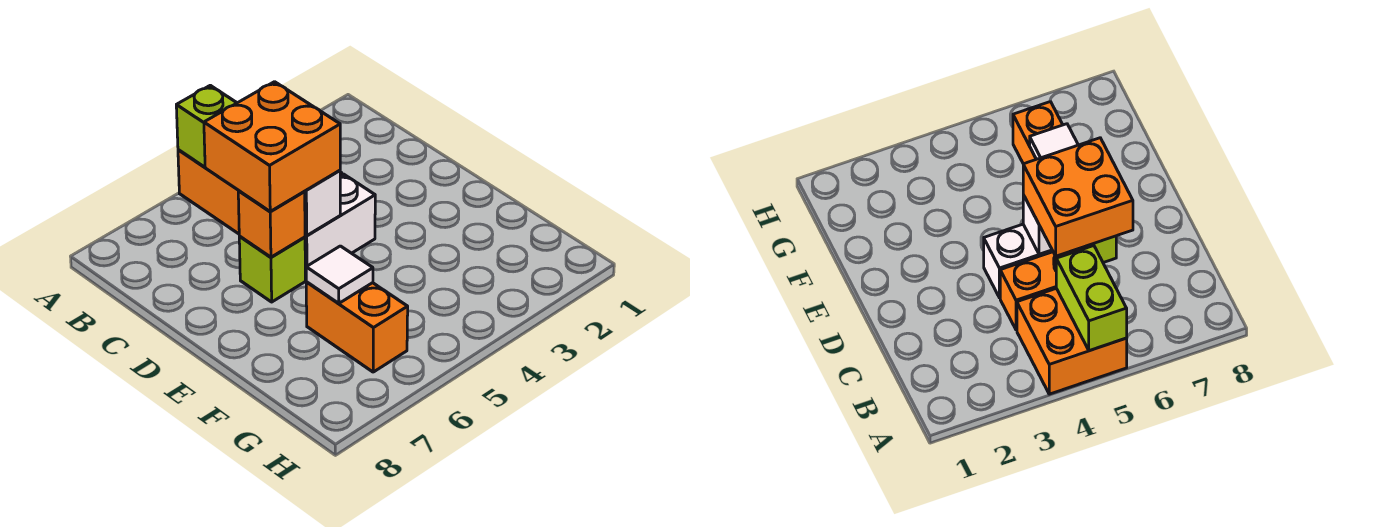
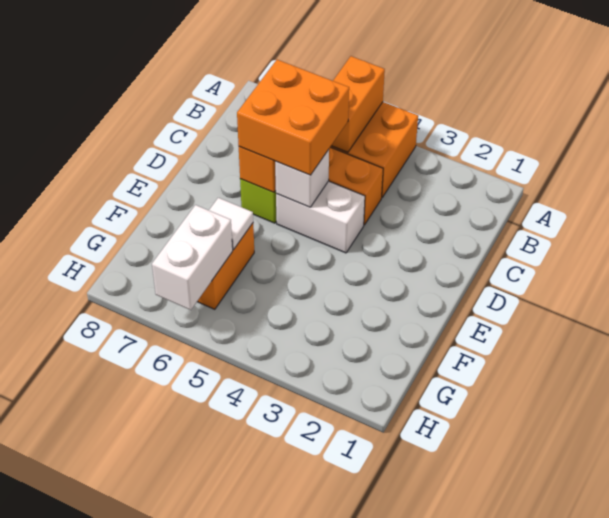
lime 1x2 brick [176,85,237,167] -> orange 1x2 brick [331,56,385,152]
none -> white 1x2 brick [152,205,233,310]

